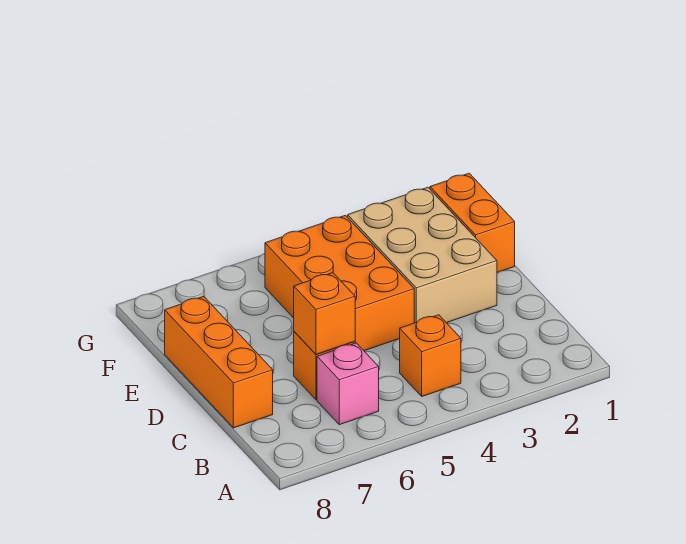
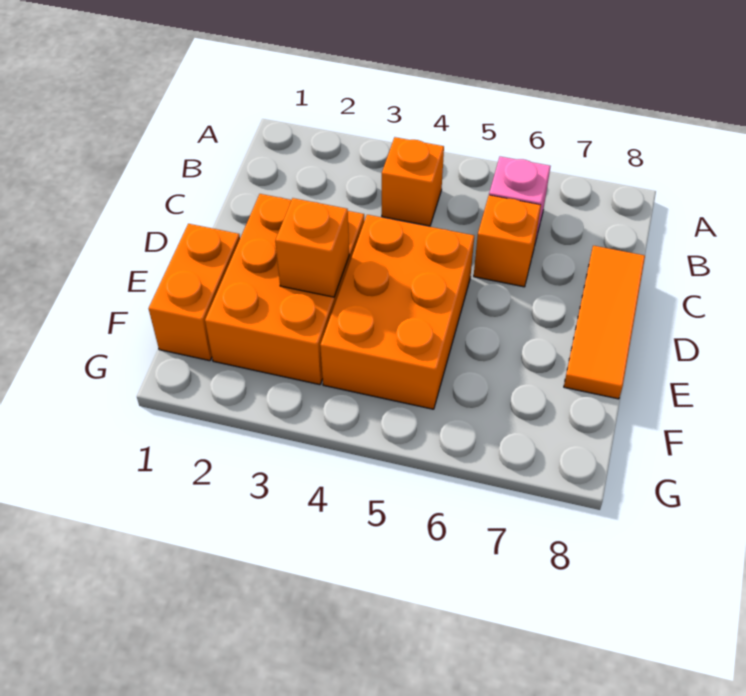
orange 1x1 brick [294,273,355,354] -> orange 1x1 brick moved to [275,198,349,297]
orange 1x3 brick [165,297,273,428] -> orange 1x3 tile [564,246,645,399]
tan 2x3 brick [348,187,497,323] -> orange 2x3 brick [205,194,364,385]

